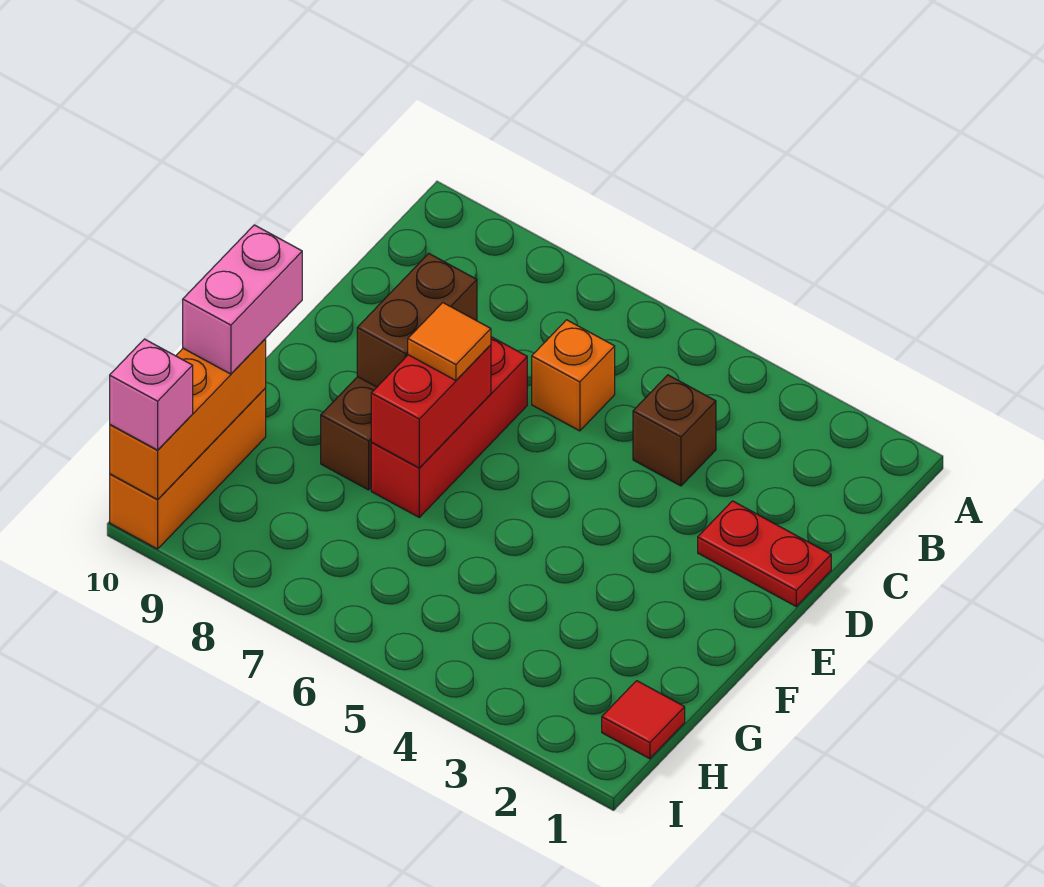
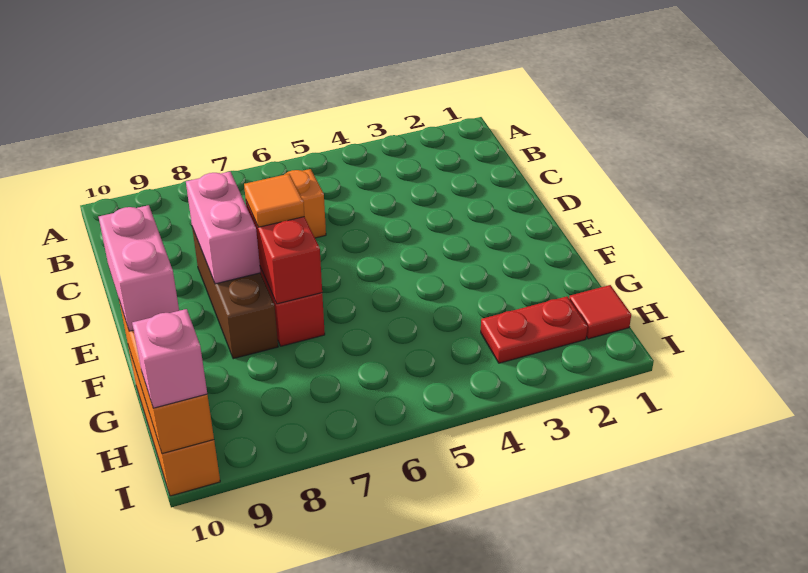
brown 1x1 brick [633,375,716,486] -> none
red 1x2 plate [698,501,831,606] -> red 1x2 plate moved to [481,296,588,363]
brown 1x2 brick [357,253,477,387] -> pink 1x2 brick [186,172,260,284]

